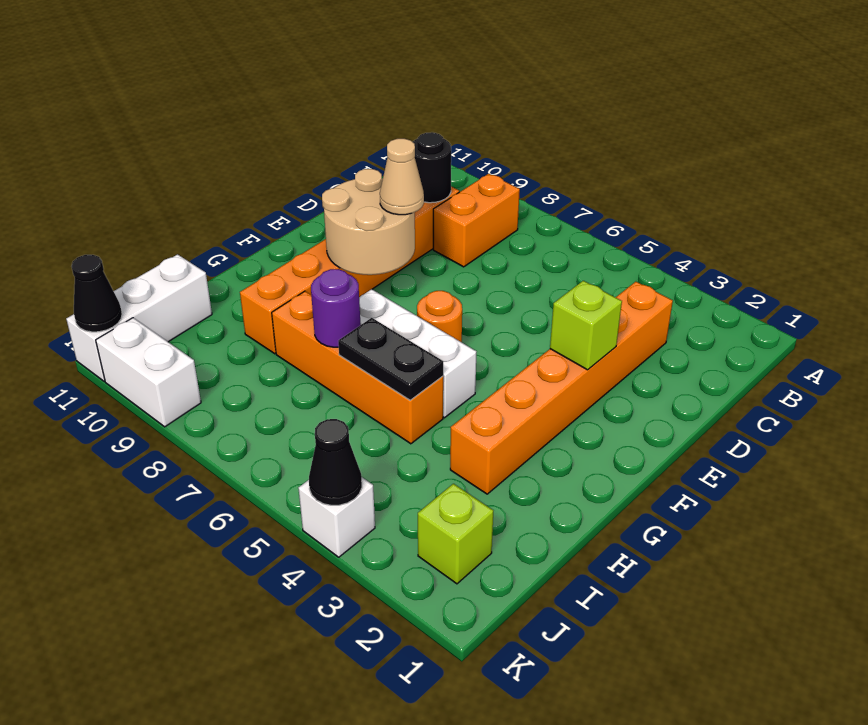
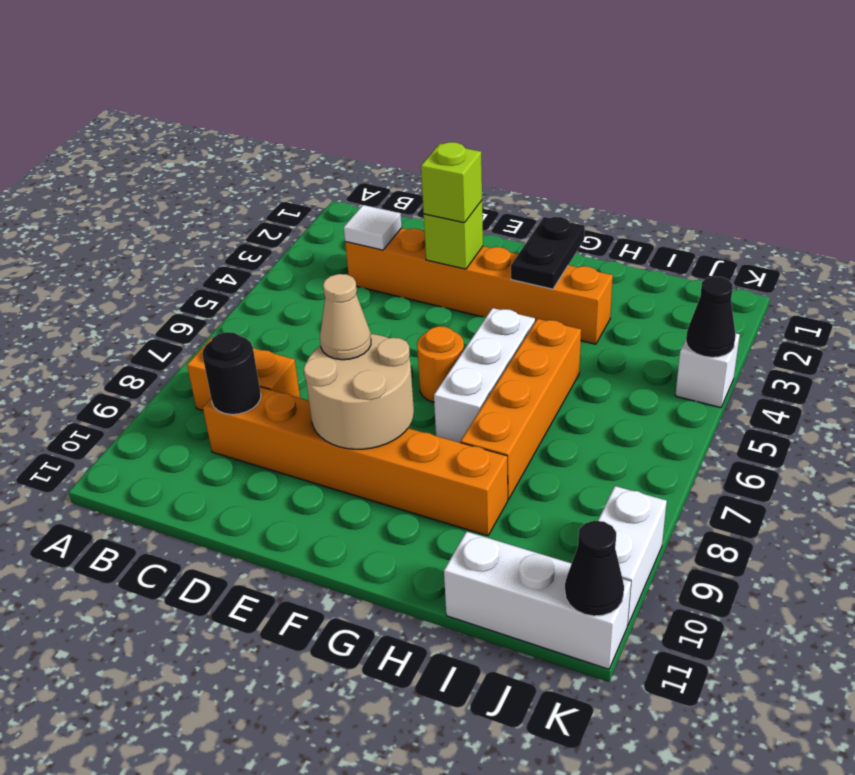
none -> white 1x1 tile [344,205,402,250]
black 1x2 plate [338,318,443,400] -> black 1x2 plate moved to [511,217,585,289]
purple 1x1 round brick [311,269,361,347] -> none
lime 1x1 brick [418,484,493,584] -> lime 1x1 brick moved to [421,142,482,223]

